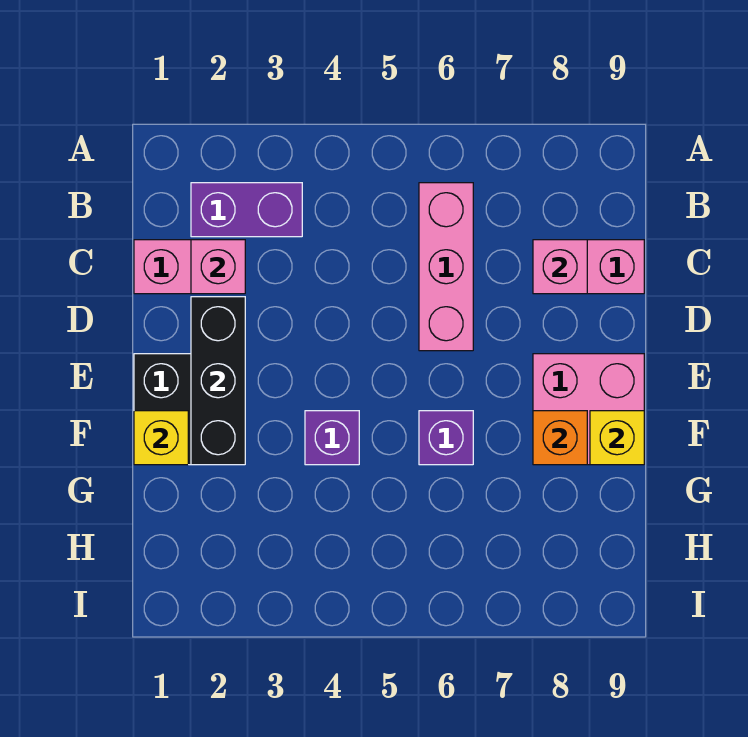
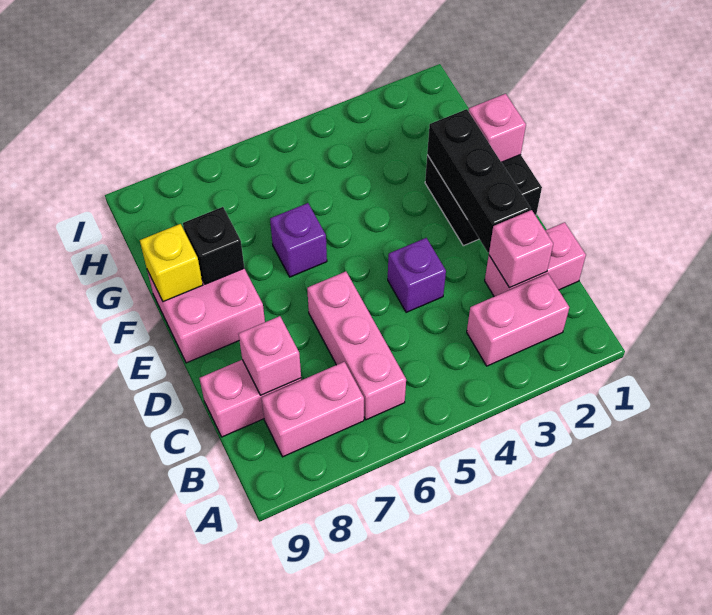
purple 1x2 brick [191,183,302,237] -> pink 1x2 brick [467,274,569,366]
none -> pink 1x2 brick [262,362,364,457]
yellow 1x1 brick [134,411,188,465] -> pink 1x1 brick [469,94,526,162]
purple 1x1 brick [305,411,359,465] -> purple 1x1 brick moved to [388,238,446,312]
orange 1x1 brick [533,411,587,465] -> black 1x1 brick [183,207,244,284]

